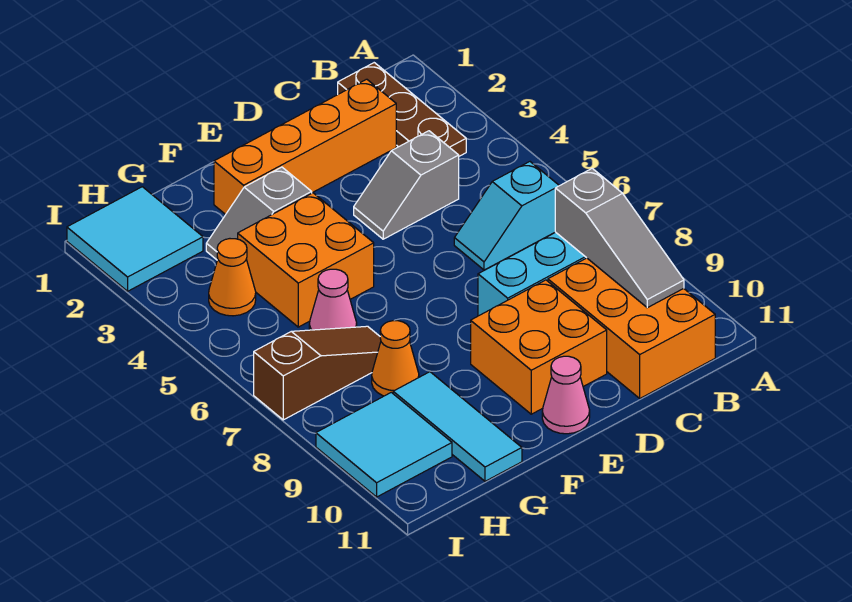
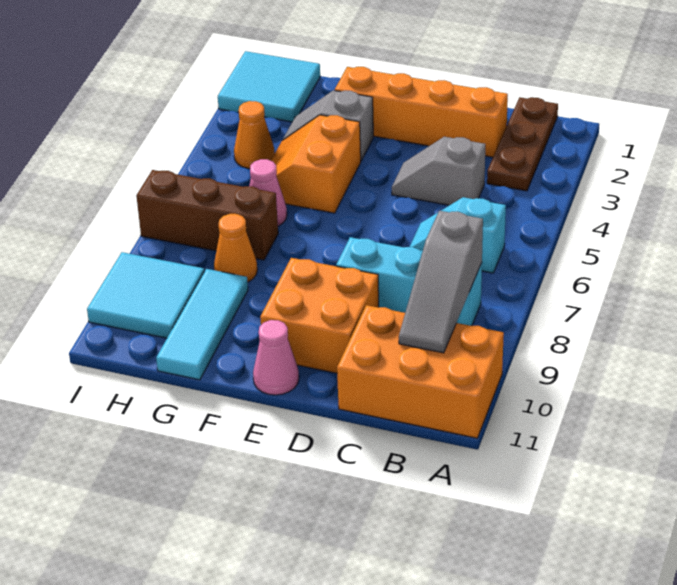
orange 2x3 brick [548,258,715,398] -> orange 2x3 brick turned to [337,305,504,438]
orange 2x2 brick [238,193,374,327] -> orange 2x2 slope [271,115,361,213]
brown 1x3 slope [254,326,381,420] -> brown 1x3 brick [136,170,278,260]

